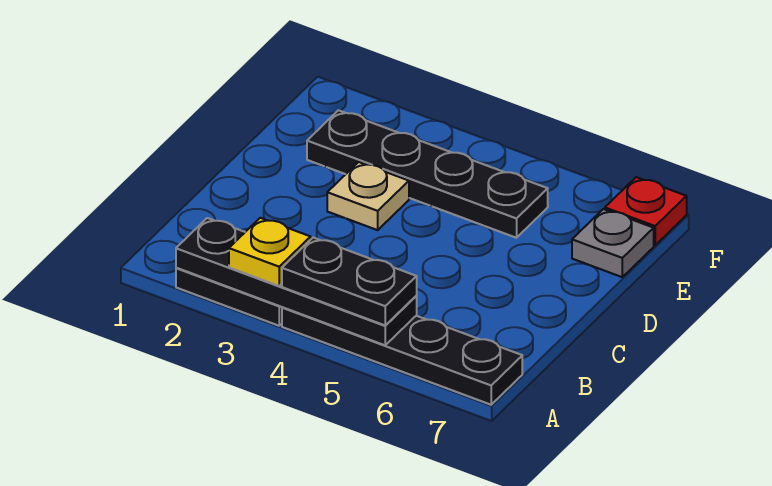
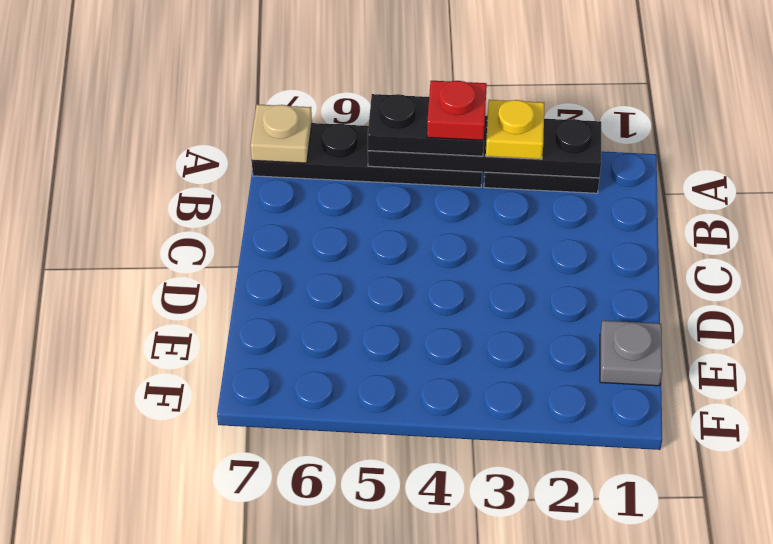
tan 1x1 plate [327,162,409,230] -> tan 1x1 plate moved to [250,105,312,163]
black 1x4 plate [307,110,548,238] -> none
grey 1x1 plate [572,209,654,277] -> grey 1x1 plate moved to [600,320,662,386]
red 1x1 plate [605,177,687,245] -> red 1x1 plate moved to [427,81,487,140]

